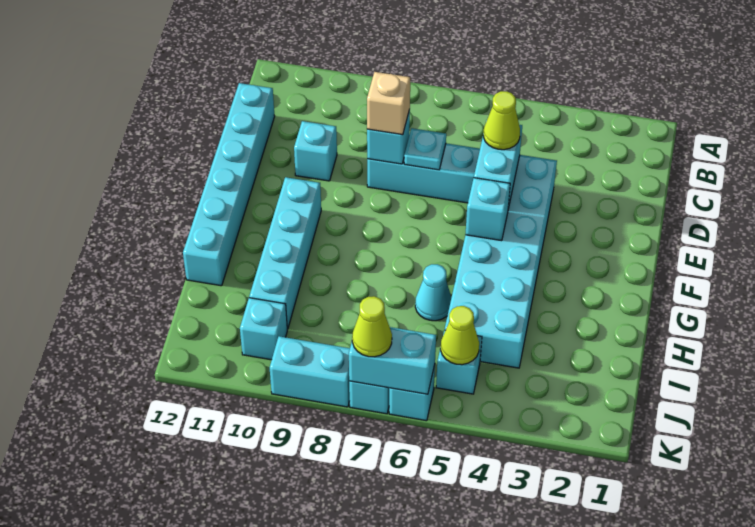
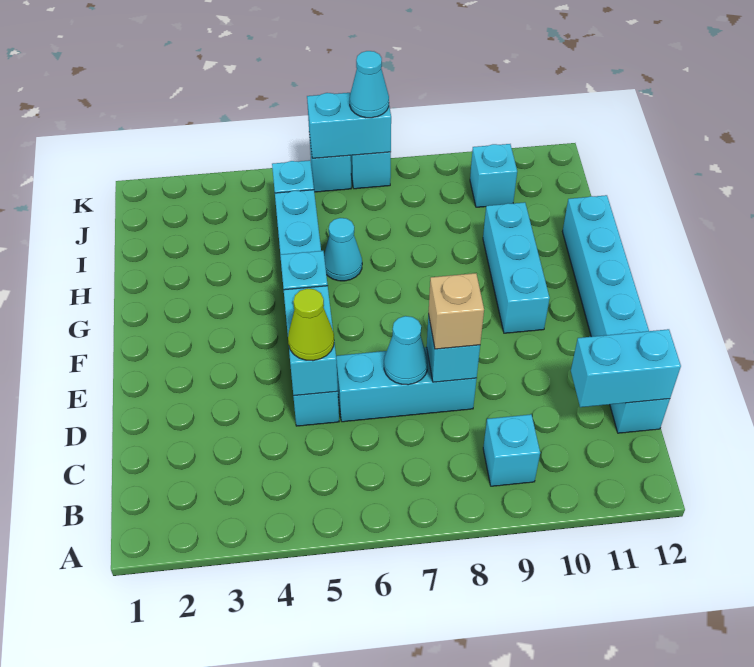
cyan 2x6 brick [445,155,557,368] -> cyan 1x6 brick [275,190,339,426]
cyan 1x1 plate [404,128,446,170] -> cyan 1x1 cone [384,316,428,385]
cyan 1x1 brick [294,121,337,181] -> cyan 1x1 brick moved to [483,414,540,486]
cyan 1x4 brick [249,177,321,329] -> cyan 1x3 brick [483,202,550,333]
lime 1x1 cone [441,306,479,365] -> none
lime 1x1 cone [352,296,392,357] -> cyan 1x1 cone [350,51,389,118]
cyan 1x2 brick [270,336,350,407] -> cyan 1x2 brick moved to [571,329,681,407]

